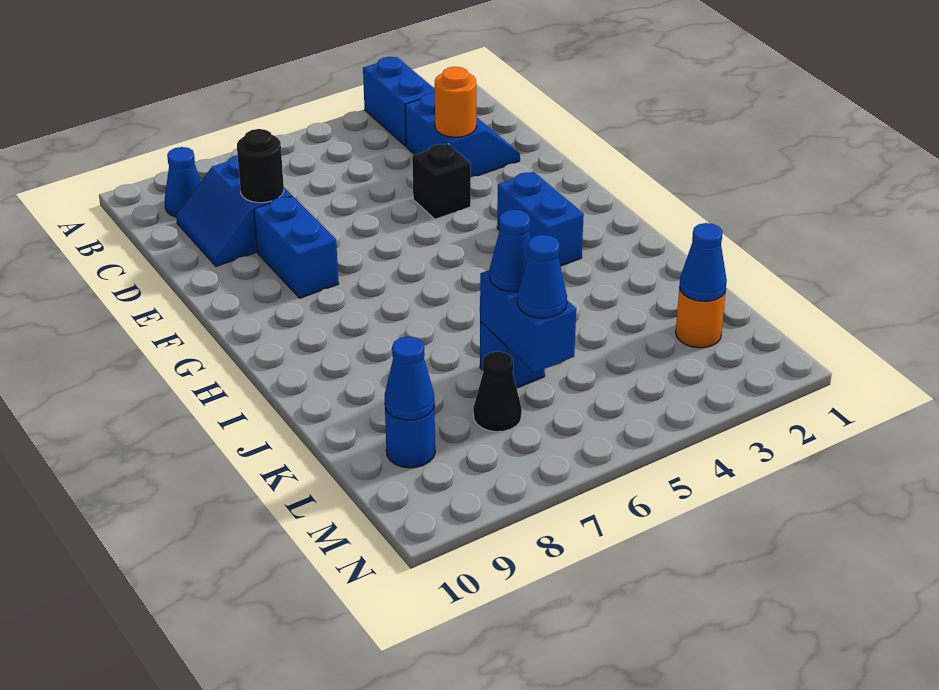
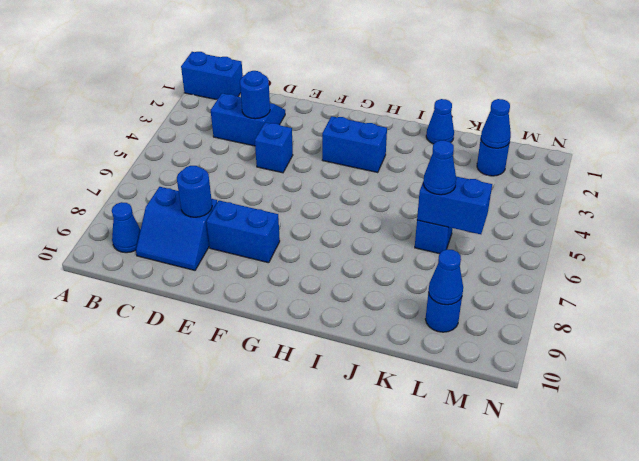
blue 1x2 brick [363,57,435,146] -> blue 1x2 brick moved to [181,52,243,100]
orange 1x1 round brick [435,67,476,137] -> blue 1x1 round brick [240,71,270,119]
black 1x1 round brick [237,129,284,203] -> blue 1x1 round brick [177,166,212,217]
black 1x1 brick [412,144,471,219] -> blue 1x1 brick [255,122,293,173]
orange 1x1 round brick [676,288,726,348] -> blue 1x1 round brick [477,140,510,176]
blue 1x1 cone [517,235,567,318] -> blue 1x1 cone moved to [426,99,454,144]
black 1x1 cone [473,351,522,432] -> none

